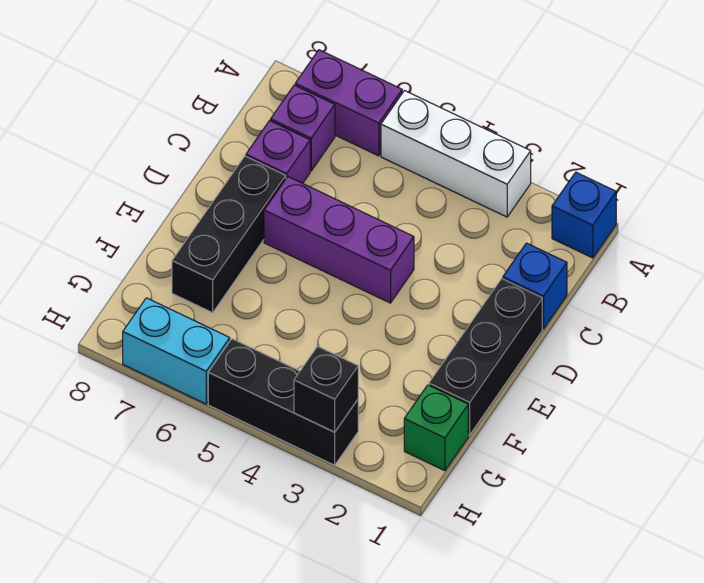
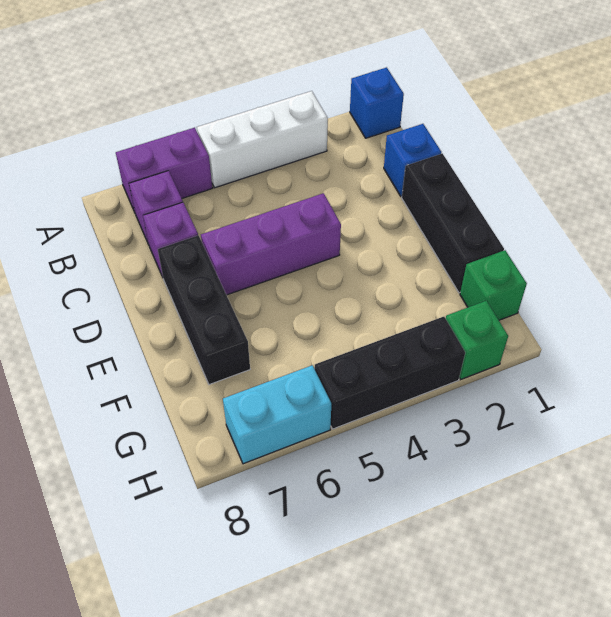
none -> green 1x1 brick [446,301,508,379]
black 1x1 brick [294,346,358,432] -> none

